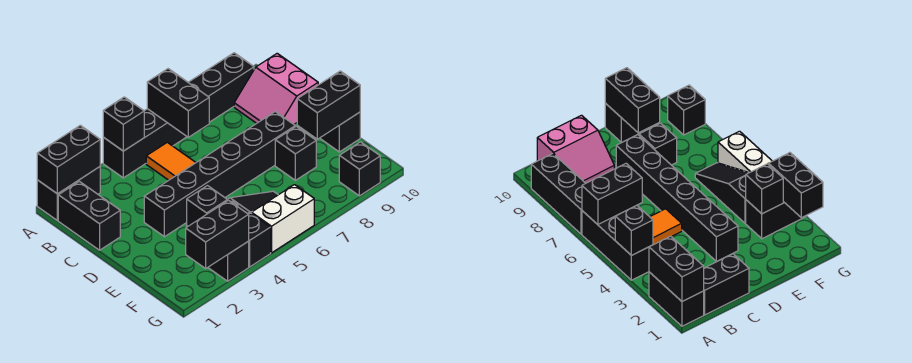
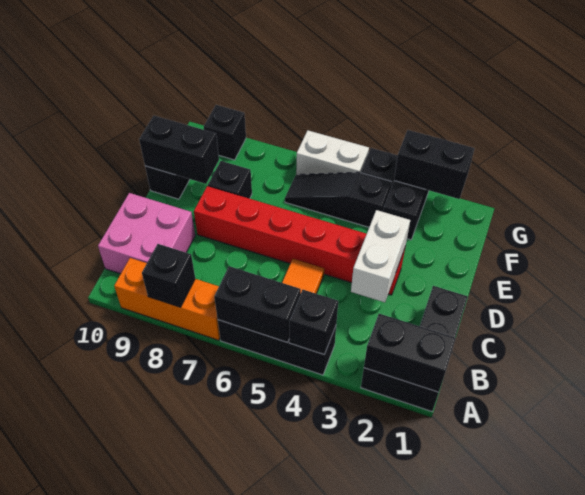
black 1x2 brick [147,69,209,137] -> black 1x2 brick turned to [214,266,301,342]
black 1x3 brick [188,53,254,122] -> orange 1x3 brick [114,258,220,340]
pink 2x2 slope [234,53,318,124] -> pink 2x2 brick [98,193,195,274]
none -> white 1x2 brick [351,210,410,302]
black 1x6 brick [144,112,295,237] -> red 1x6 brick [194,186,405,295]
black 1x1 brick [187,186,227,226] -> black 1x1 brick moved to [142,244,195,307]

